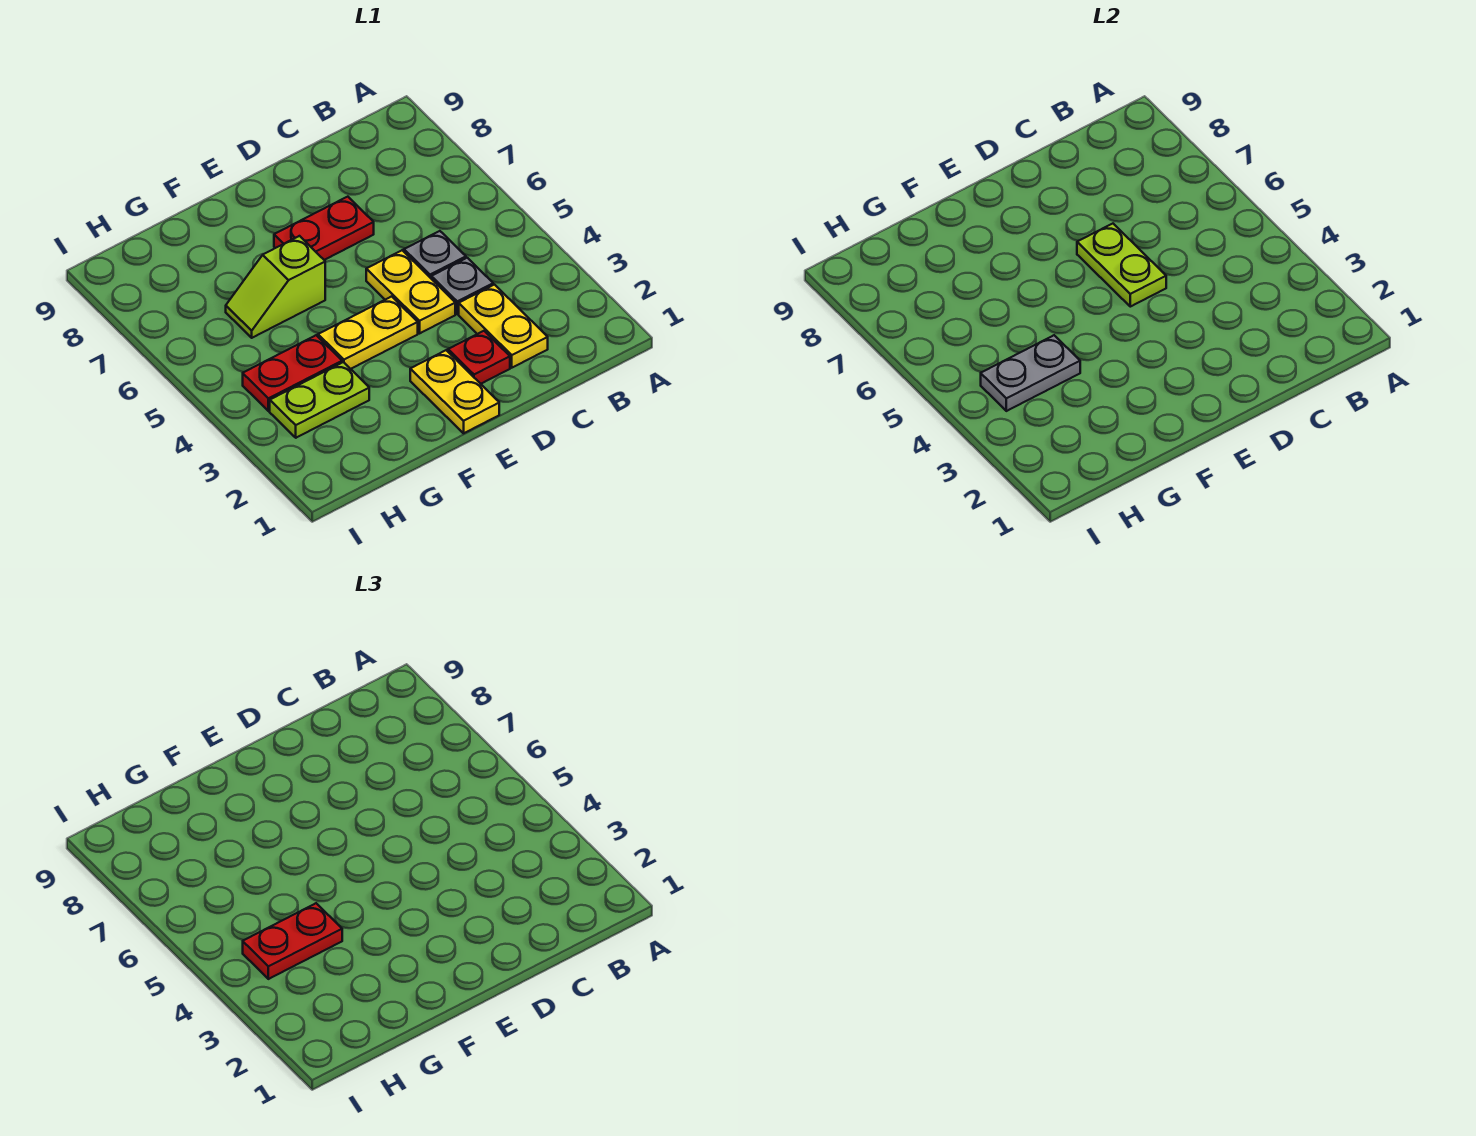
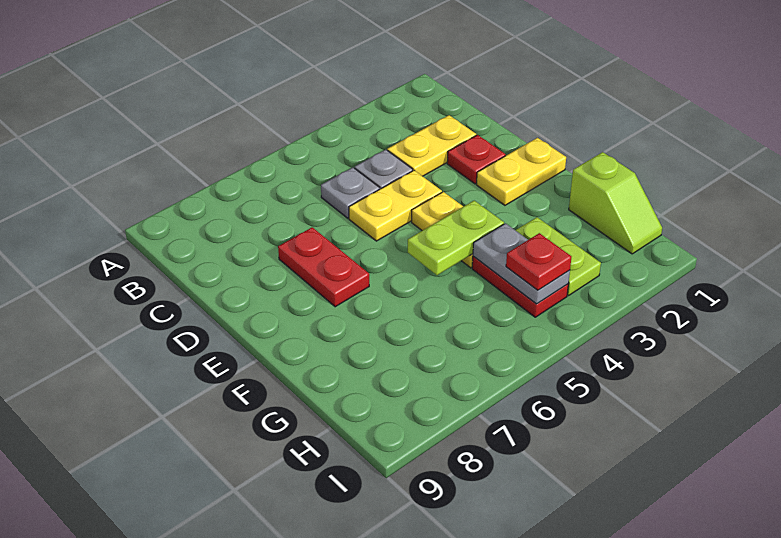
lime 1x2 plate [1077,224,1166,307] -> lime 1x2 plate moved to [408,201,504,275]
lime 1x2 slope [226,236,325,338] -> lime 1x2 slope moved to [569,152,662,254]
red 1x2 plate [243,903,342,979] -> red 1x1 plate [506,233,571,290]

